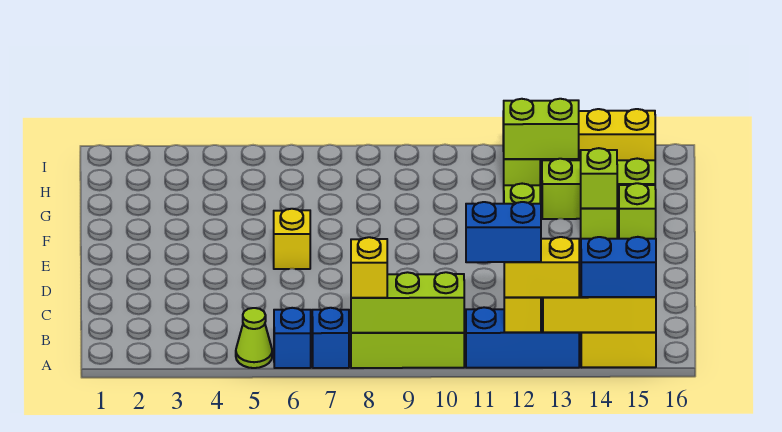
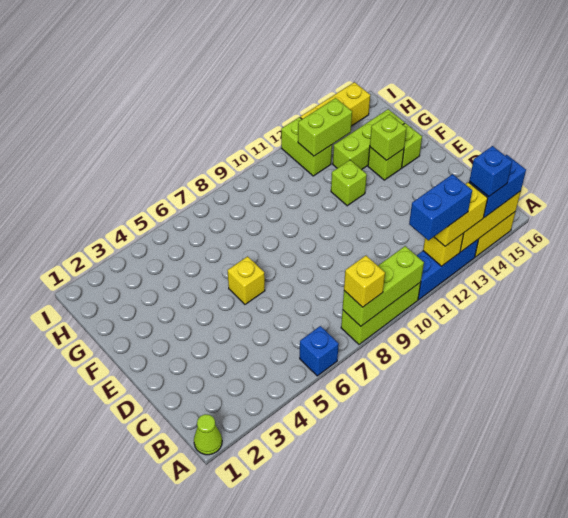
lime 1x1 cone [236,308,272,368] -> lime 1x1 cone moved to [194,414,222,455]
blue 1x1 brick [312,308,349,368] -> blue 1x1 brick moved to [469,146,512,197]

